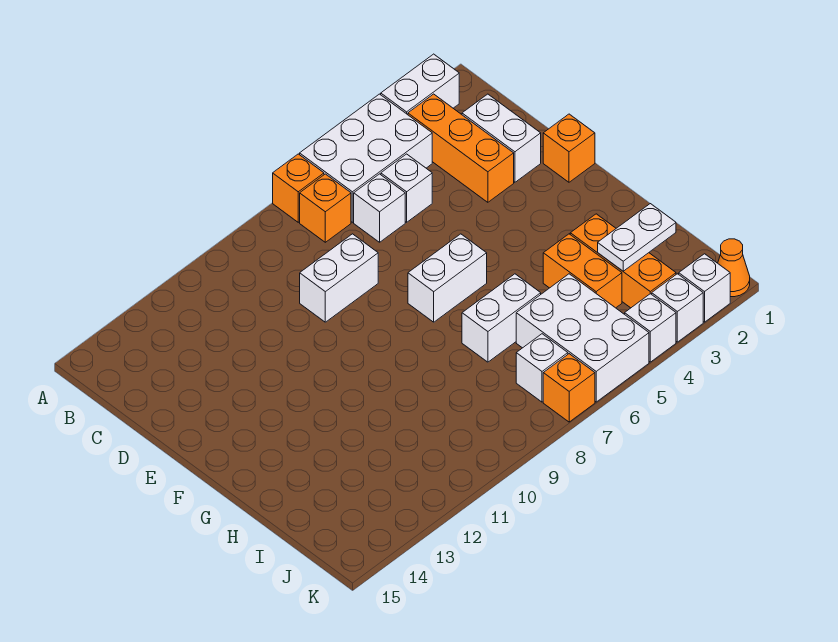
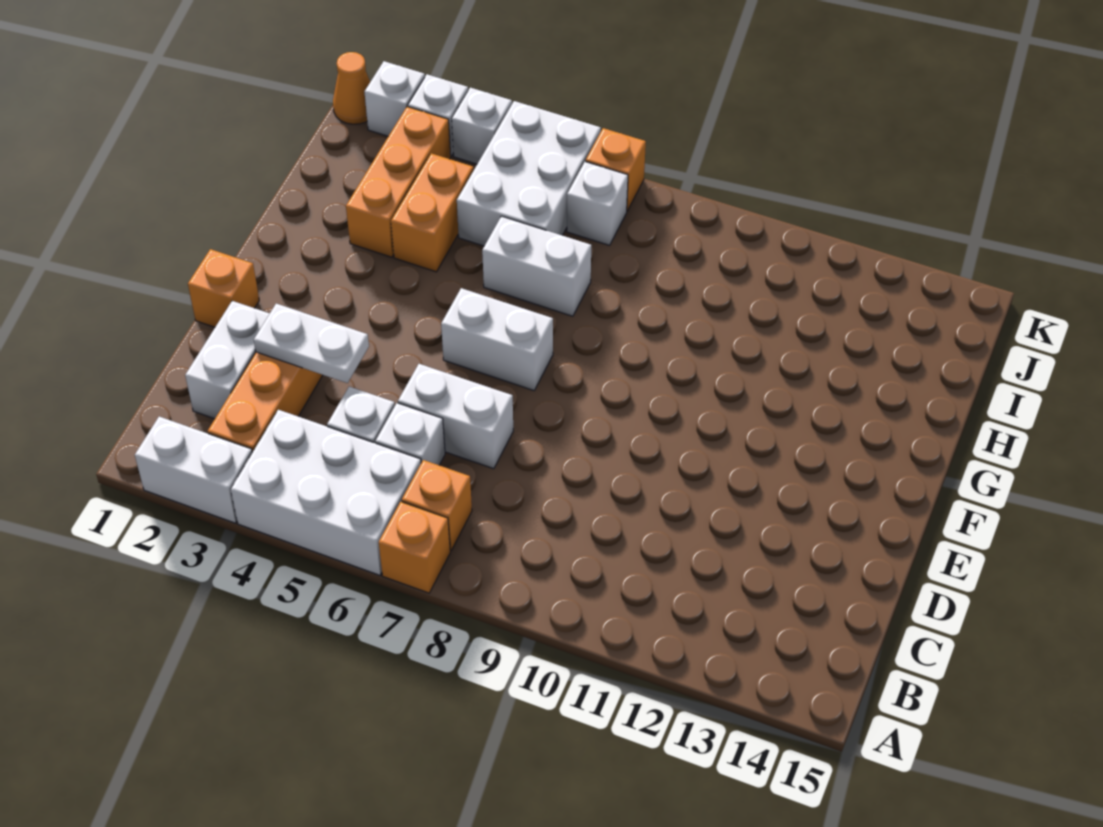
white 1x2 brick [300,234,378,322] -> white 1x2 brick moved to [398,364,513,469]
white 1x2 plate [598,204,676,271] -> white 1x2 plate moved to [254,304,369,383]

